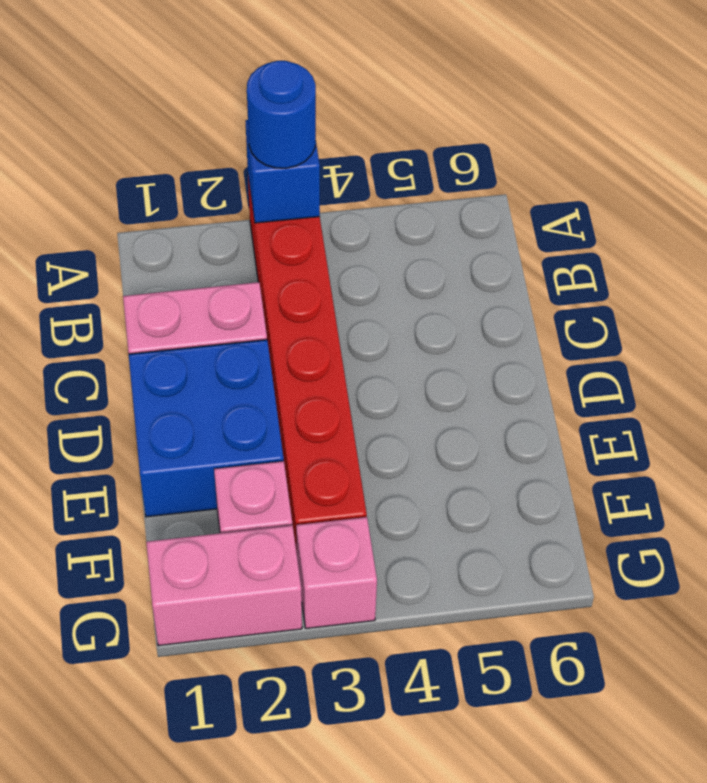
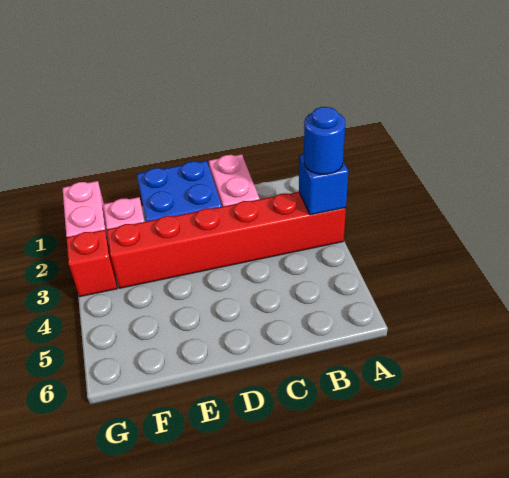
pink 1x1 brick [296,517,377,629] -> red 1x1 brick [66,230,117,297]

